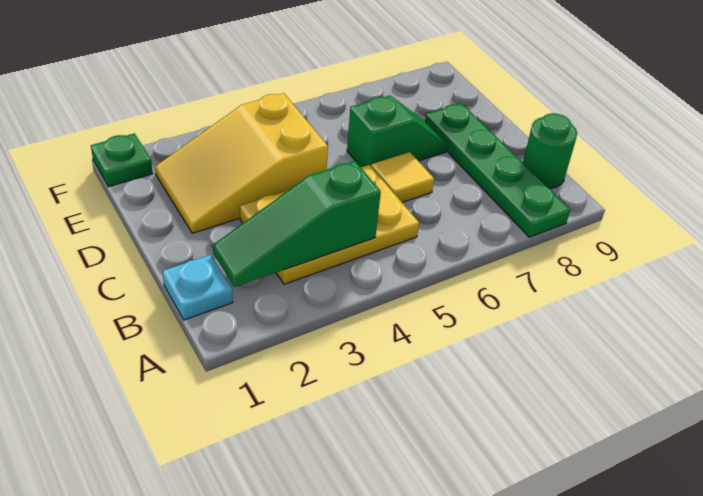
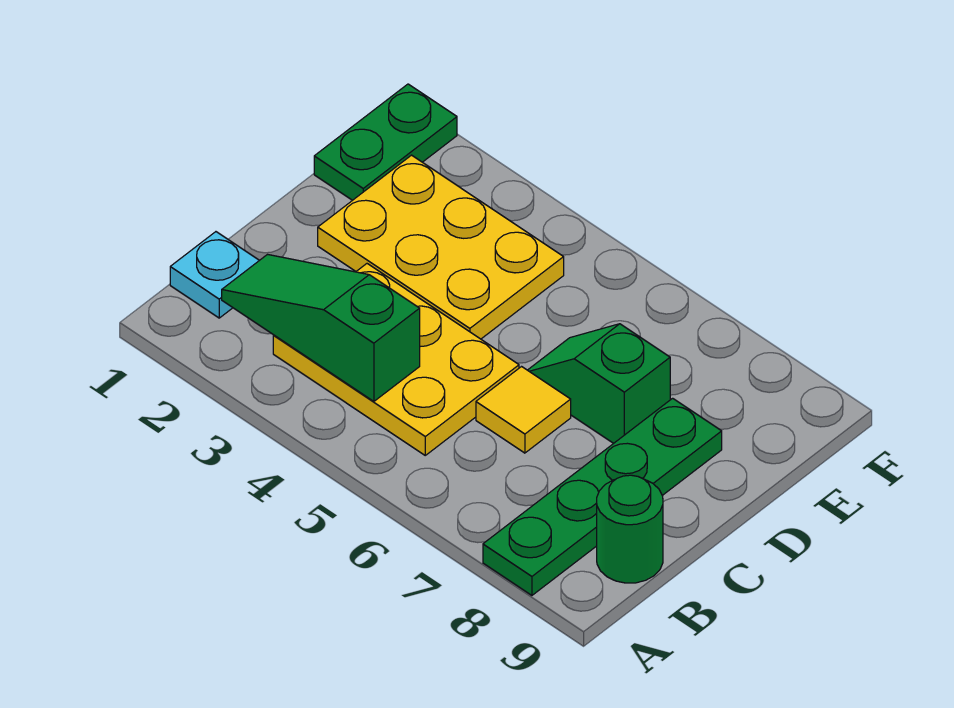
yellow 2x3 slope [155,93,328,233] -> yellow 2x3 plate [318,155,564,339]
green 1x2 slope [347,96,447,167] -> green 1x2 slope turned to [528,324,670,443]
green 1x1 plate [91,133,153,187] -> green 1x2 plate [314,84,457,200]

